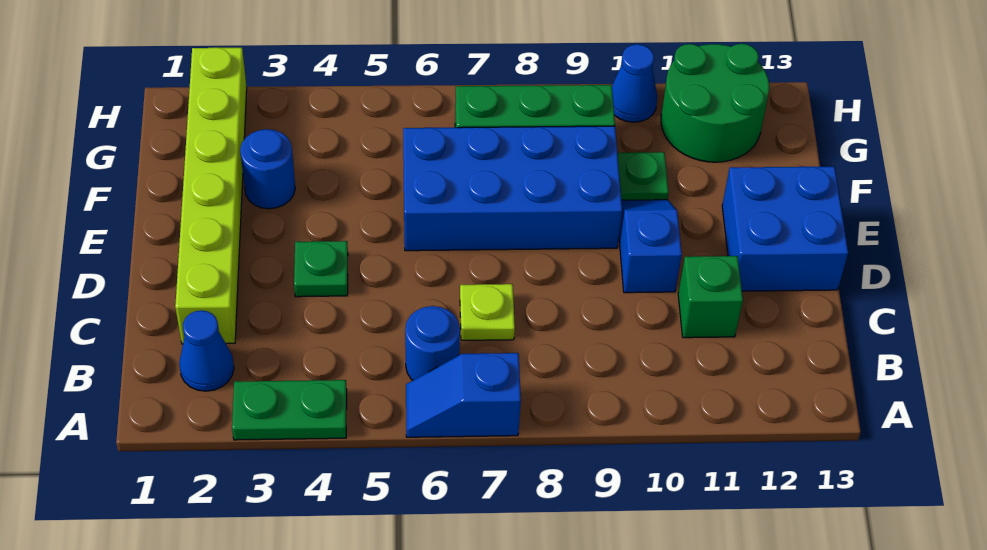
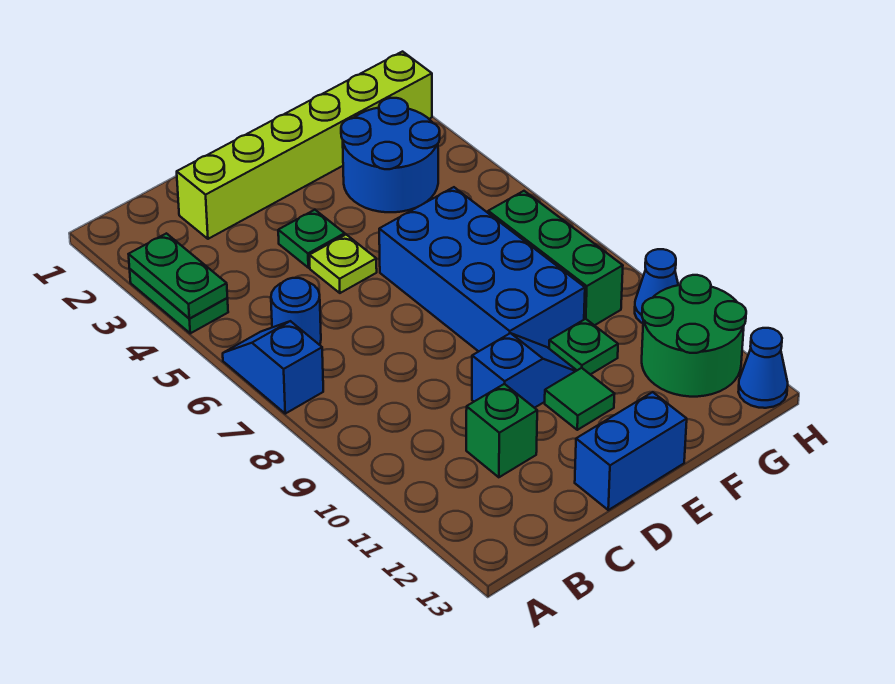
none -> green 1x2 plate [129,233,227,318]
blue 1x1 cone [179,310,234,391] -> blue 1x1 cone moved to [738,328,788,408]
lime 1x1 plate [460,284,515,340] -> lime 1x1 plate moved to [309,235,377,293]
blue 2x2 brick [722,166,848,291] -> blue 1x2 brick [575,392,687,510]
none -> green 1x1 tile [545,368,614,430]
blue 1x1 round brick [240,129,295,209] -> blue 2x2 round brick [341,98,440,212]

